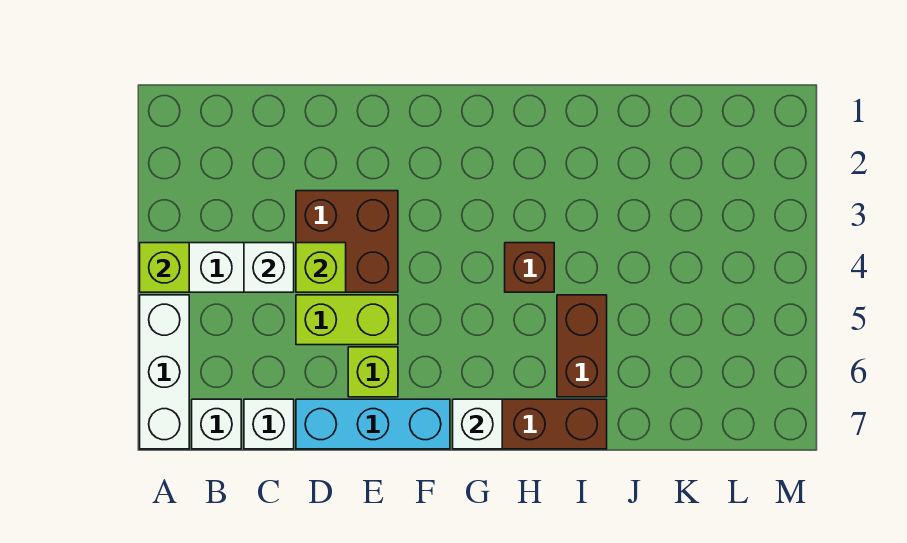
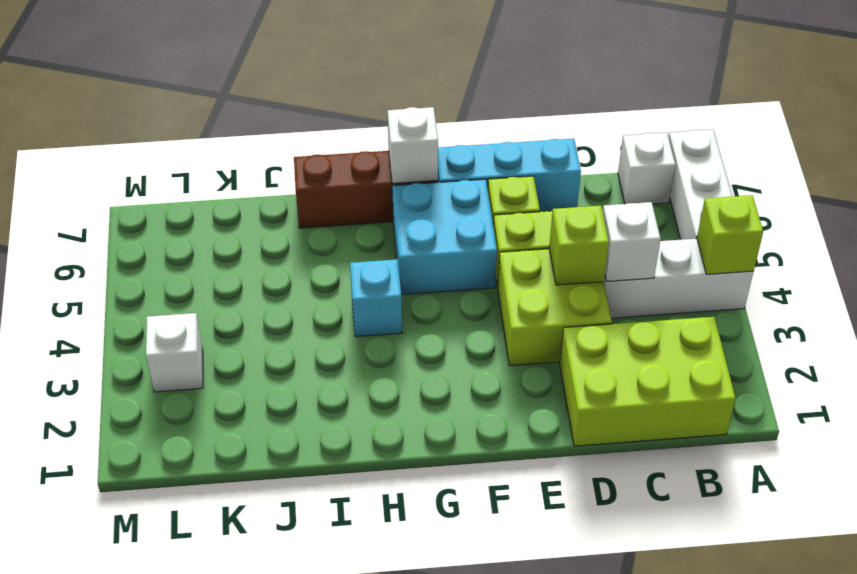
none -> lime 2x3 brick [560,317,736,446]
white 1x1 brick [244,399,294,449] -> white 1x1 brick moved to [146,313,203,392]
brown 2x2 brick [296,191,398,292] -> lime 2x2 brick [498,249,612,366]
none -> cyan 2x2 brick [392,179,497,295]
brown 1x1 brick [505,243,554,292] -> cyan 1x1 brick [350,259,402,337]
brown 1x2 brick [557,295,607,397] -> none

